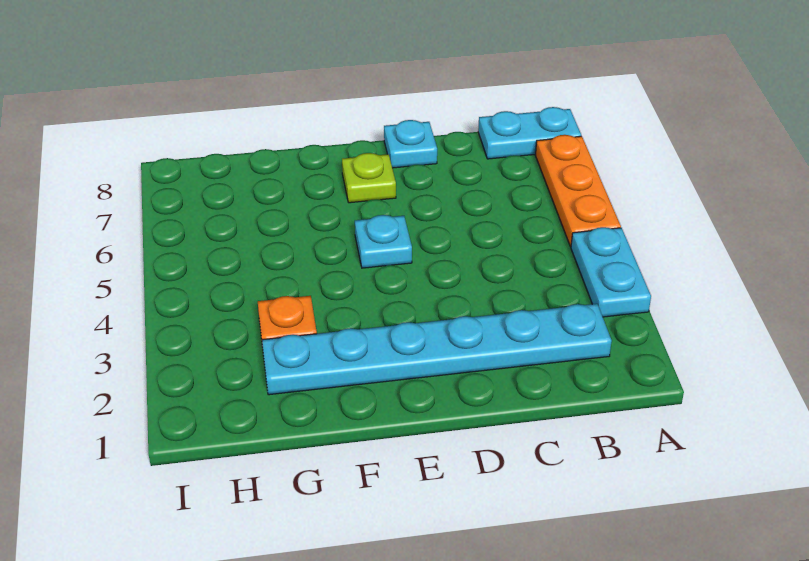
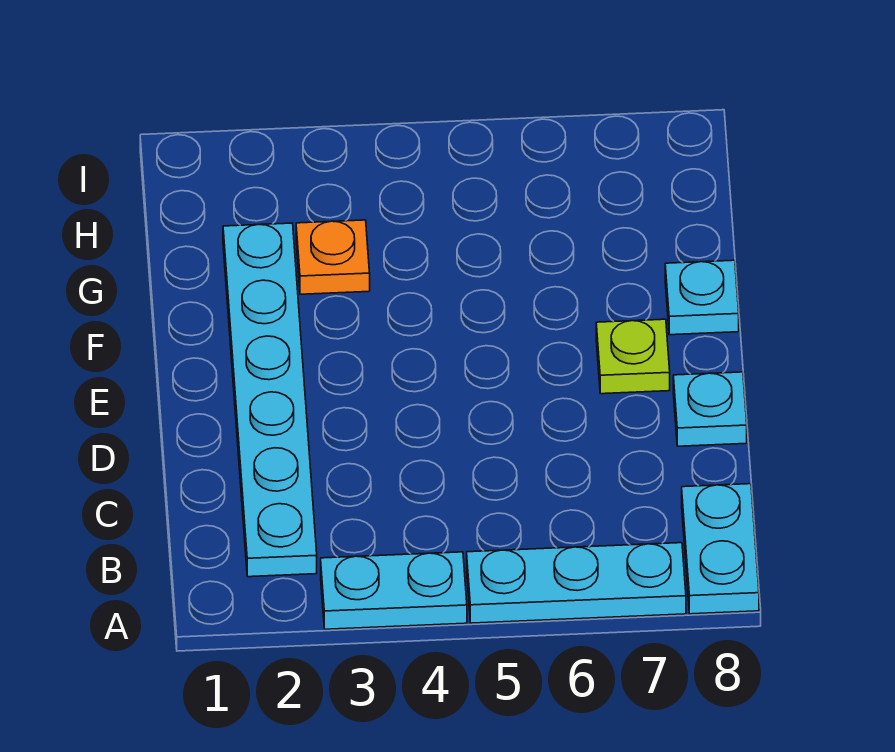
orange 1x3 plate [535,135,621,247] -> cyan 1x3 plate [467,543,686,623]
cyan 1x1 plate [355,215,412,268] -> cyan 1x1 plate moved to [665,260,739,335]

